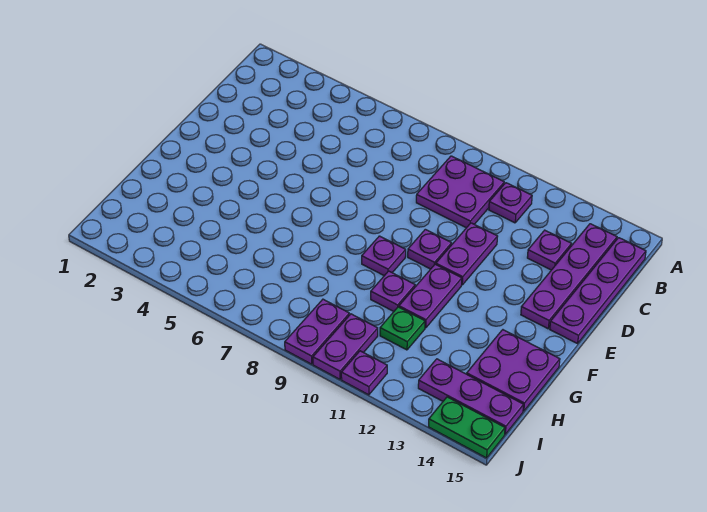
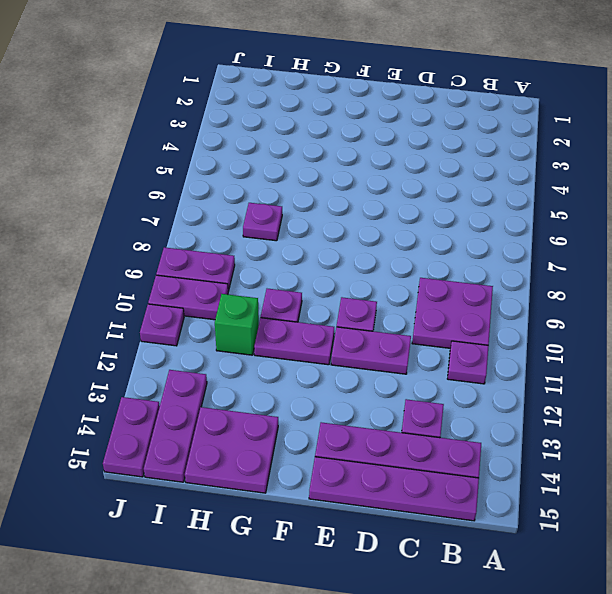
purple 1x1 plate [362,236,406,276] -> purple 1x1 plate moved to [243,203,282,241]
green 1x1 plate [380,307,425,350] -> green 1x1 brick [215,294,259,355]
green 1x2 plate [429,397,505,458] -> purple 1x2 plate [103,397,160,477]

